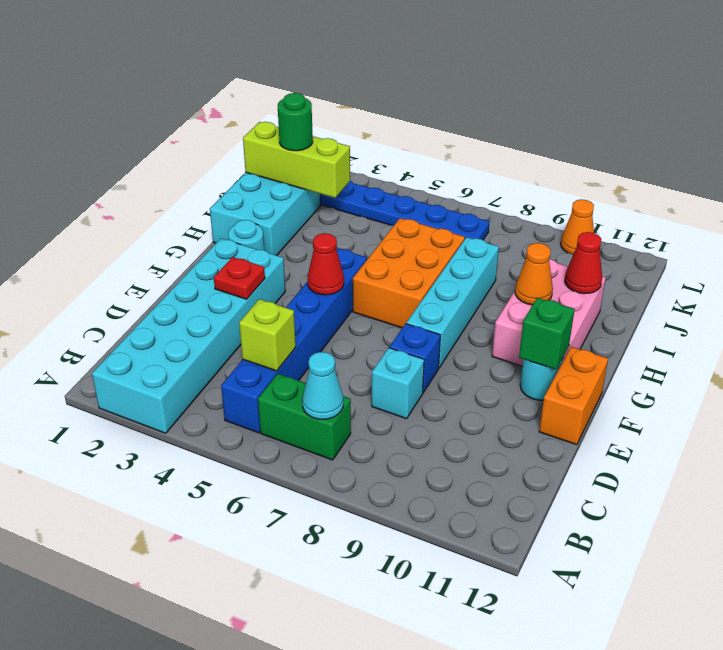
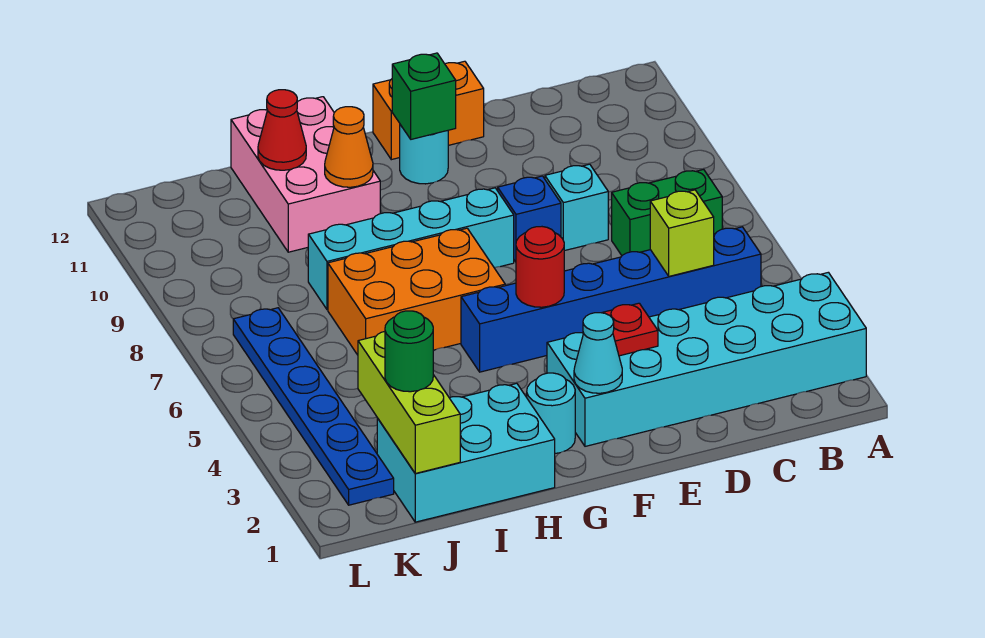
green 1x2 brick [258,374,351,460] -> green 1x2 brick turned to [612,169,722,255]
cyan 1x1 cone [303,352,343,419] -> cyan 1x1 cone moved to [574,313,622,393]
red 1x1 cone [308,233,344,295] -> red 1x1 round brick [516,227,564,307]
pink 2x3 brick [492,259,606,366] -> pink 2x3 brick turned to [231,97,380,252]
orange 1x1 cone [561,199,594,254] -> none

